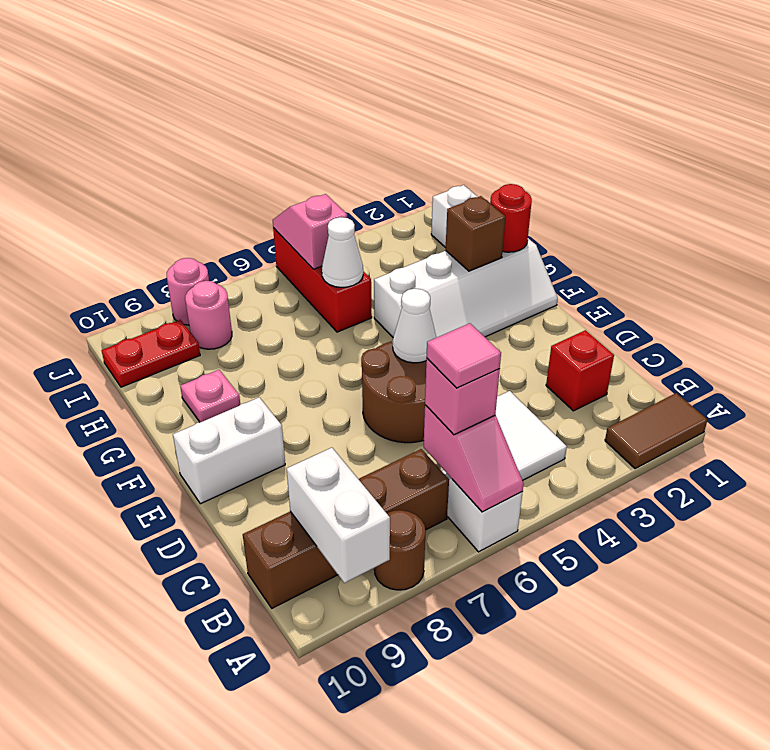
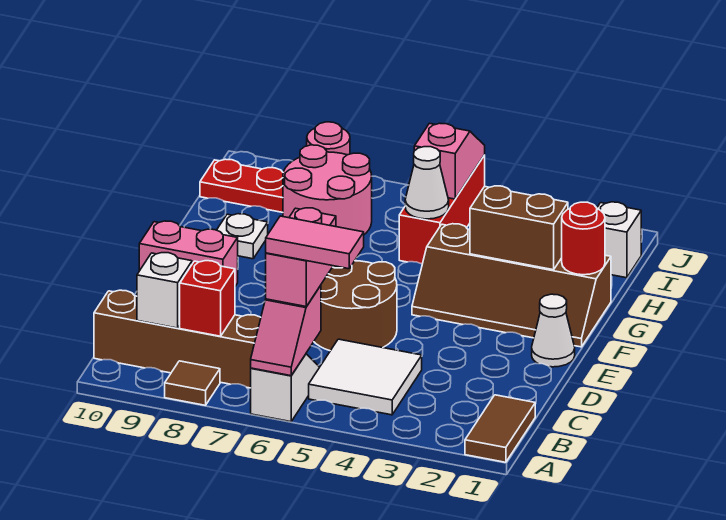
brown 1x2 tile [605,393,707,469] -> brown 1x2 tile turned to [465,395,535,462]
brown 1x1 round brick [374,510,426,590] -> brown 1x1 tile [165,361,220,405]
white 1x2 brick [287,448,390,583] -> white 1x1 brick [137,253,192,328]
pink 1x1 brick [425,358,500,435] -> pink 1x2 brick [266,208,336,306]
pink 1x1 tile [427,323,501,388] -> pink 1x2 tile [266,216,364,269]
red 1x1 brick [546,330,614,411] -> red 1x1 brick moved to [180,261,235,336]
white 1x1 cone [393,289,436,363] -> white 1x1 cone moved to [532,294,575,367]
white 1x2 brick [173,397,285,504] -> pink 1x2 brick [139,221,238,286]
white 2x4 slope [374,238,558,338] -> brown 2x4 slope [412,224,611,347]
brown 1x1 brick [445,196,505,271] -> brown 1x2 brick [470,186,568,270]
pink 1x1 plate [180,370,240,422] -> white 1x1 plate [217,214,268,259]
pink 1x1 round brick [185,281,232,349] -> pink 2x2 round brick [283,145,372,234]

